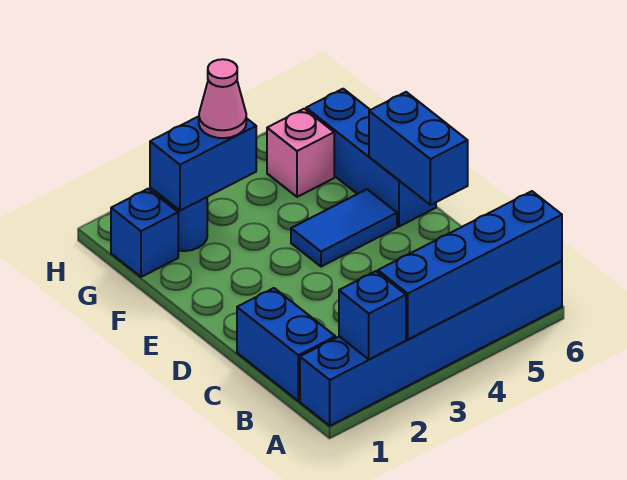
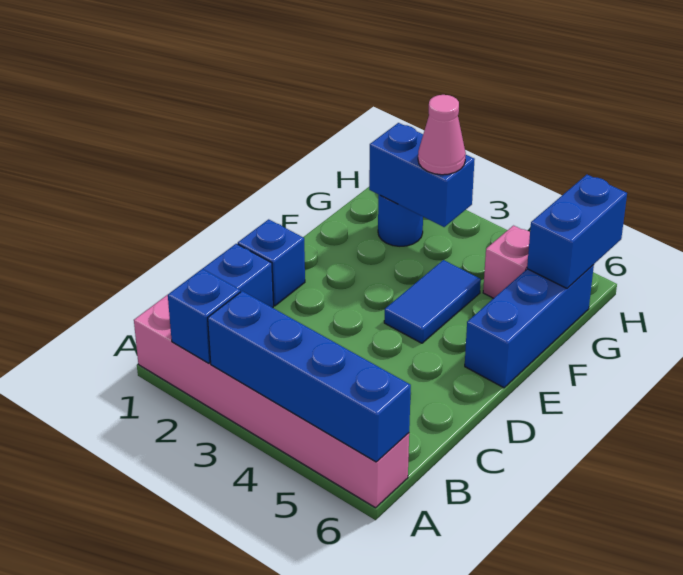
blue 1x6 brick [300,261,562,426] -> pink 1x6 brick [134,295,409,508]
blue 1x2 brick [369,92,468,205] -> blue 1x2 brick moved to [527,175,627,288]
blue 1x2 tile [291,189,397,267] -> blue 1x2 tile turned to [384,260,481,343]
blue 1x1 brick [111,189,178,277] -> blue 1x1 brick moved to [238,219,305,306]

